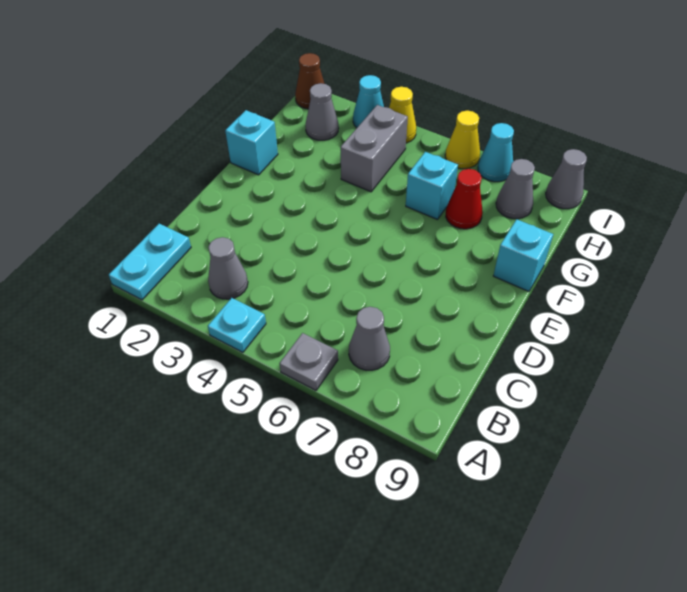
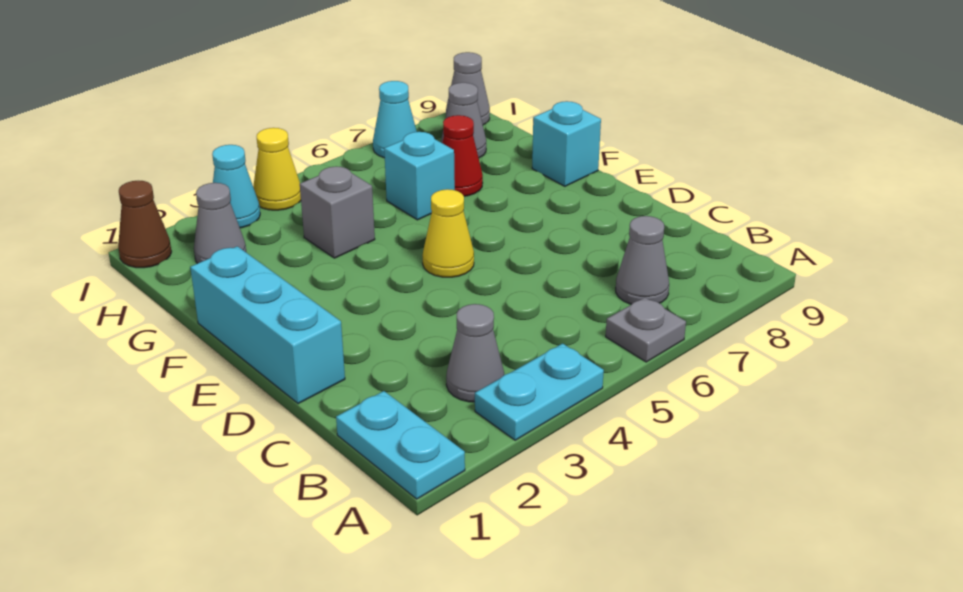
cyan 1x1 plate [208,298,266,352] -> cyan 1x2 plate [475,344,604,440]
cyan 1x1 brick [225,110,278,175] -> cyan 1x3 brick [190,246,345,404]
grey 1x2 brick [341,105,408,192] -> grey 1x1 brick [300,166,375,258]
yellow 1x1 cone [445,111,480,169] -> yellow 1x1 cone moved to [423,189,474,277]

